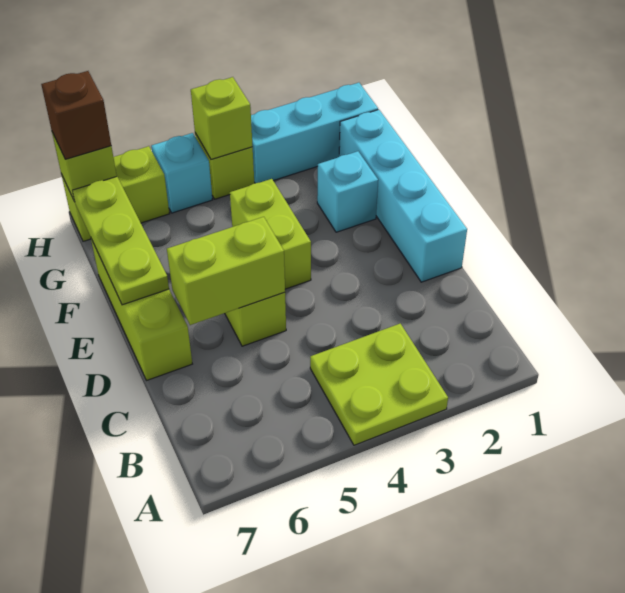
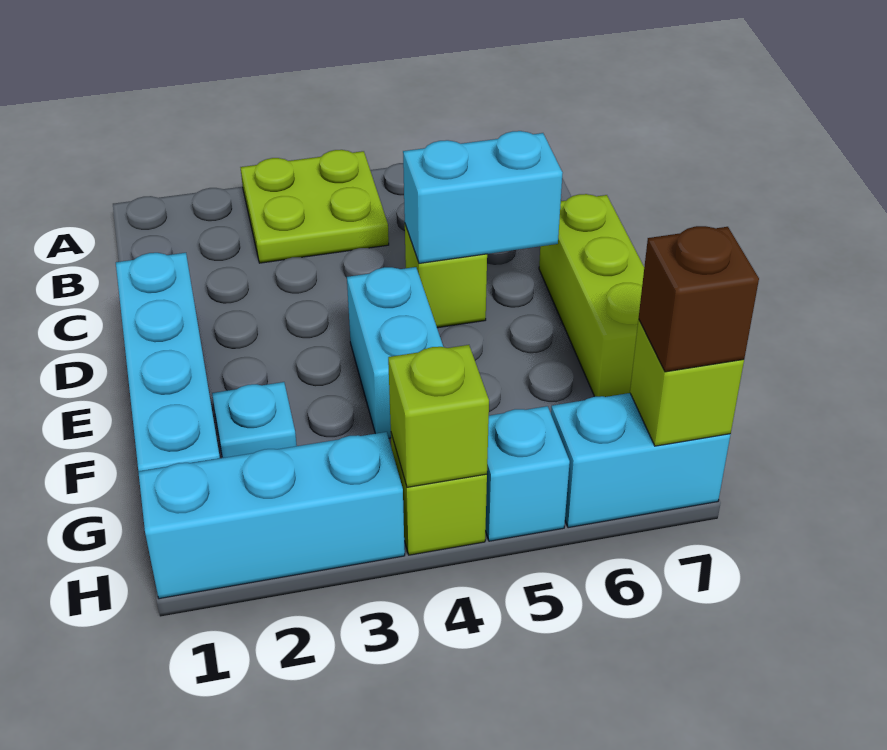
lime 1x2 brick [167,217,285,325] -> cyan 1x2 brick [403,131,562,263]
lime 1x2 brick [230,179,311,289] -> cyan 1x2 brick [347,267,443,438]
lime 1x3 plate [73,177,169,305] -> none
cyan 1x1 brick [317,151,378,232] -> cyan 1x1 plate [212,382,297,458]
lime 1x2 brick [61,146,170,241] -> cyan 1x2 brick [551,393,730,528]

